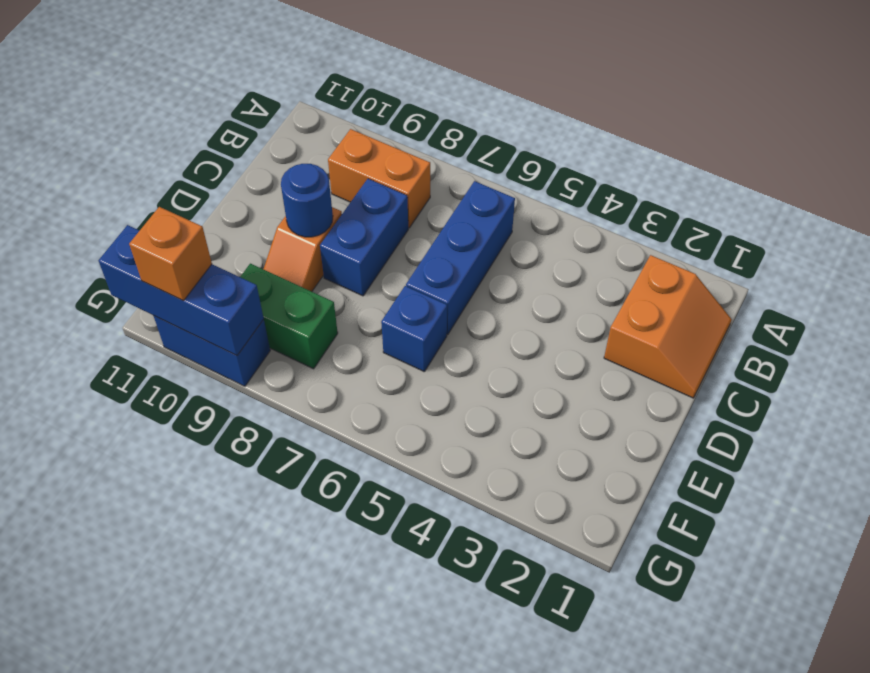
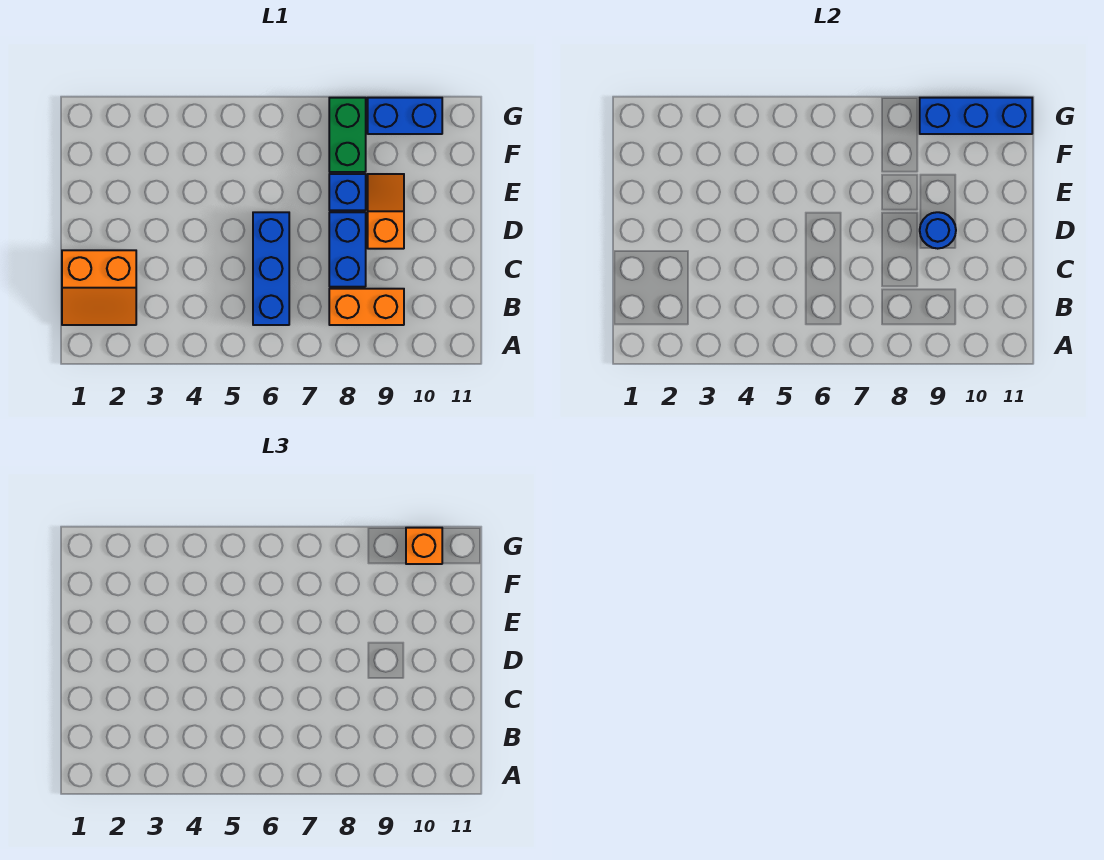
orange 2x2 slope [604,255,732,398] -> orange 2x2 slope turned to [62,250,136,325]
blue 1x1 brick [381,286,447,372] -> blue 1x1 brick moved to [329,174,366,210]
green 1x2 brick [240,264,338,369] -> green 1x2 brick turned to [329,98,366,172]

